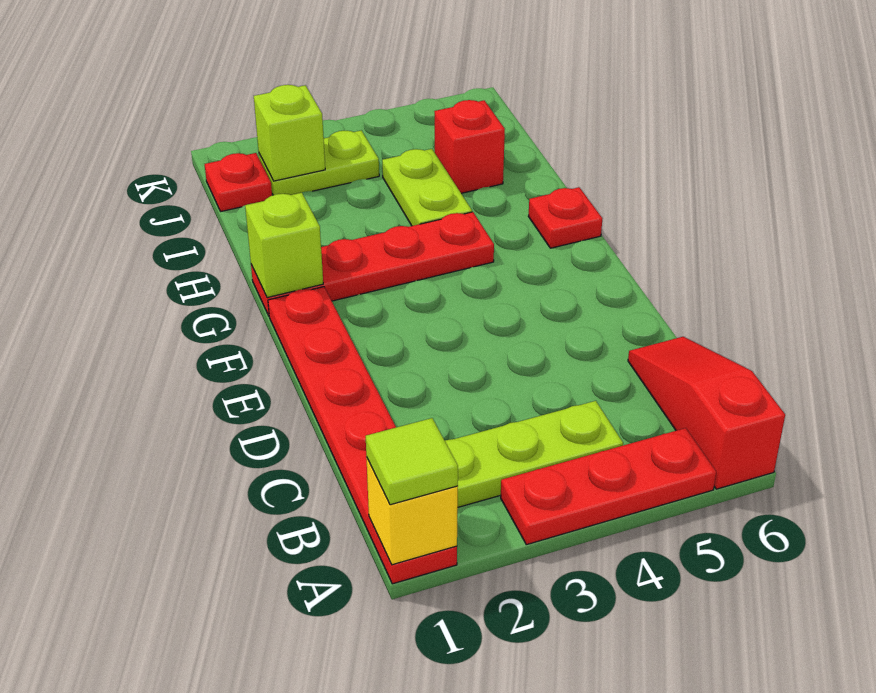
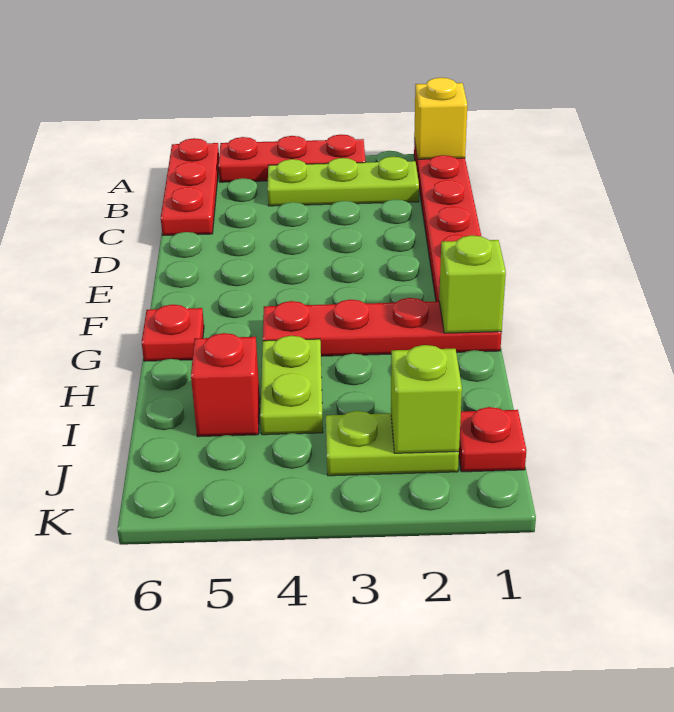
lime 1x1 tile [366,418,458,505] -> none
red 1x3 slope [628,337,785,489] -> red 1x3 plate [161,138,219,235]

